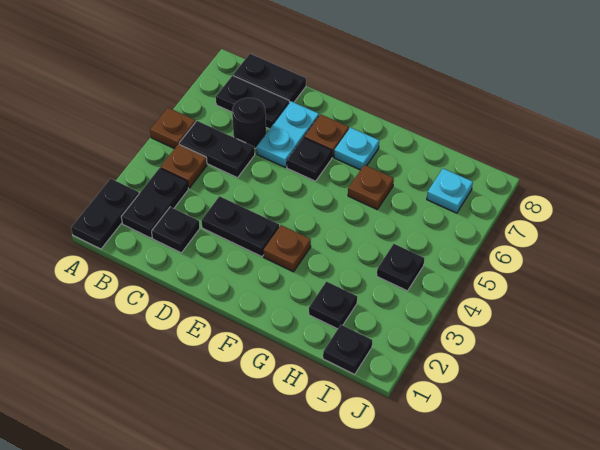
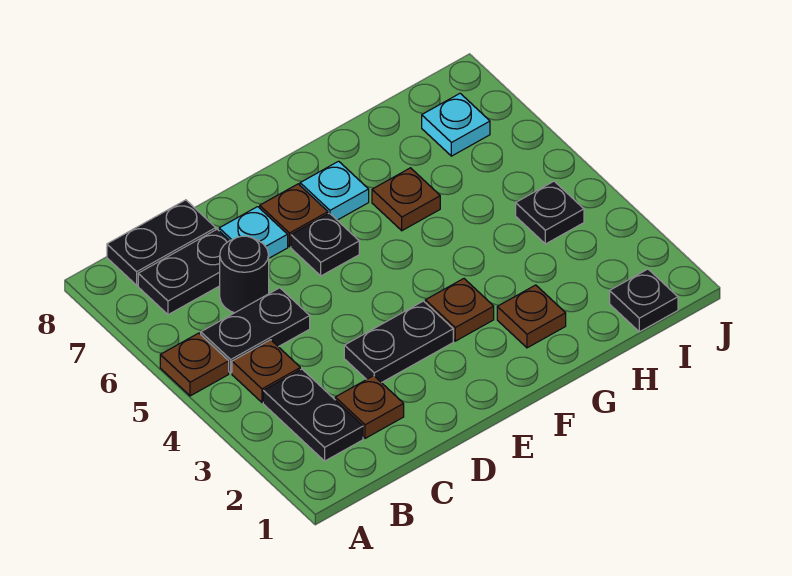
black 1x2 plate [71,179,139,249] -> none
black 1x1 plate [152,207,200,253] -> brown 1x1 plate [335,376,404,438]
cyan 1x2 plate [257,101,319,167] -> cyan 1x1 plate [219,207,288,258]
none -> brown 1x1 plate [497,285,566,348]
black 1x1 plate [309,282,357,329] -> none

